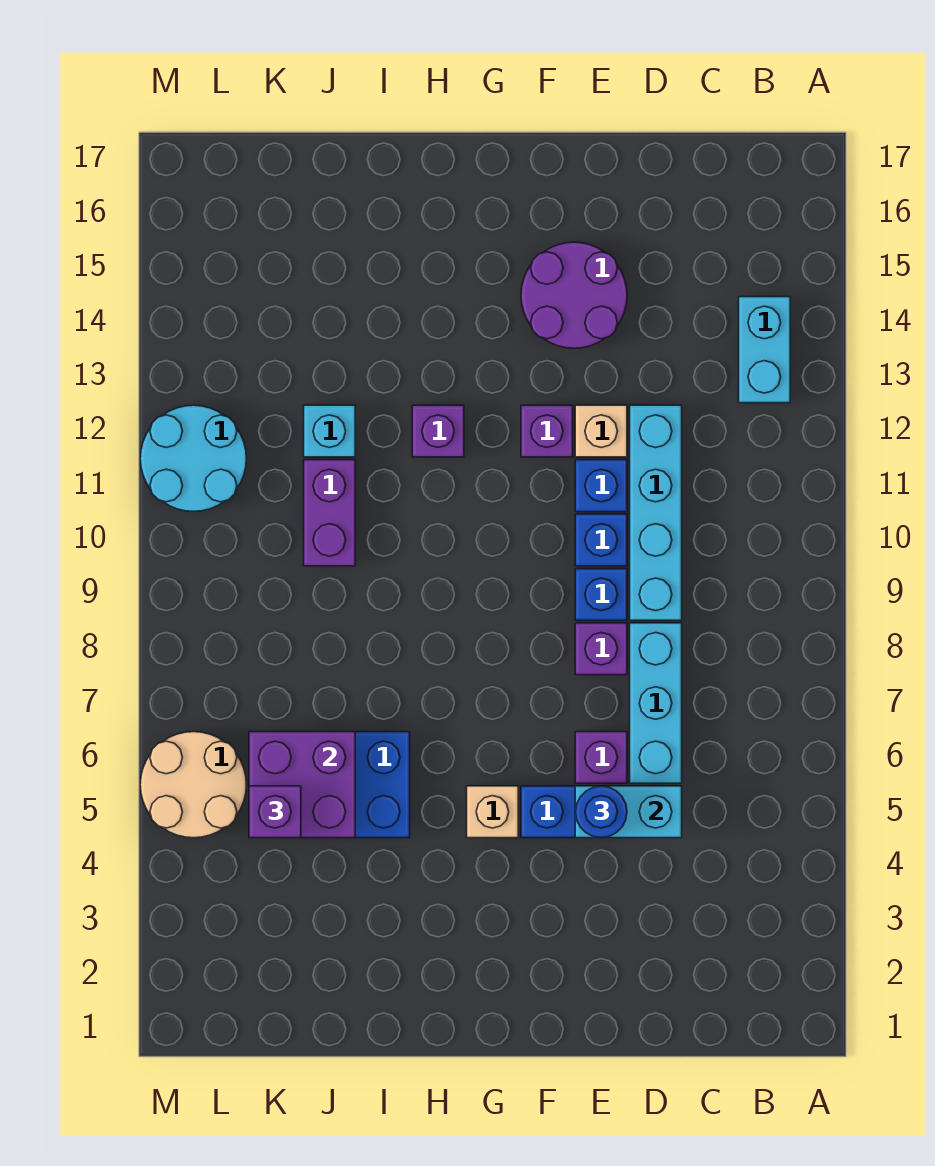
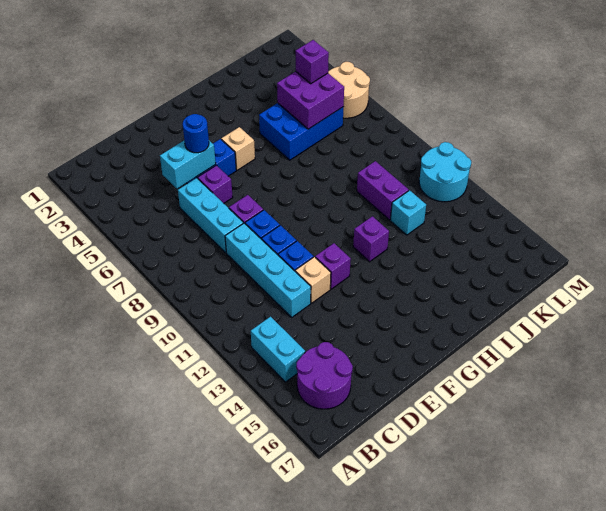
purple 2x2 round brick [521,242,627,348] -> purple 2x2 round brick moved to [296,342,353,409]

